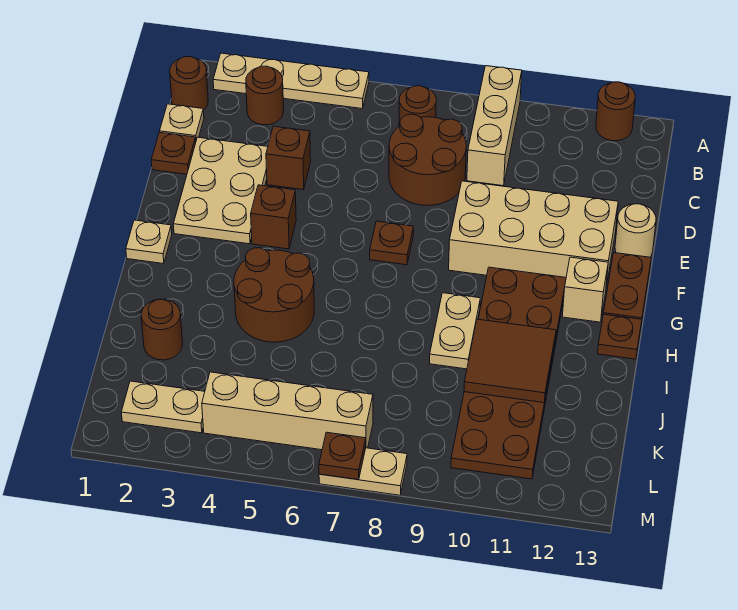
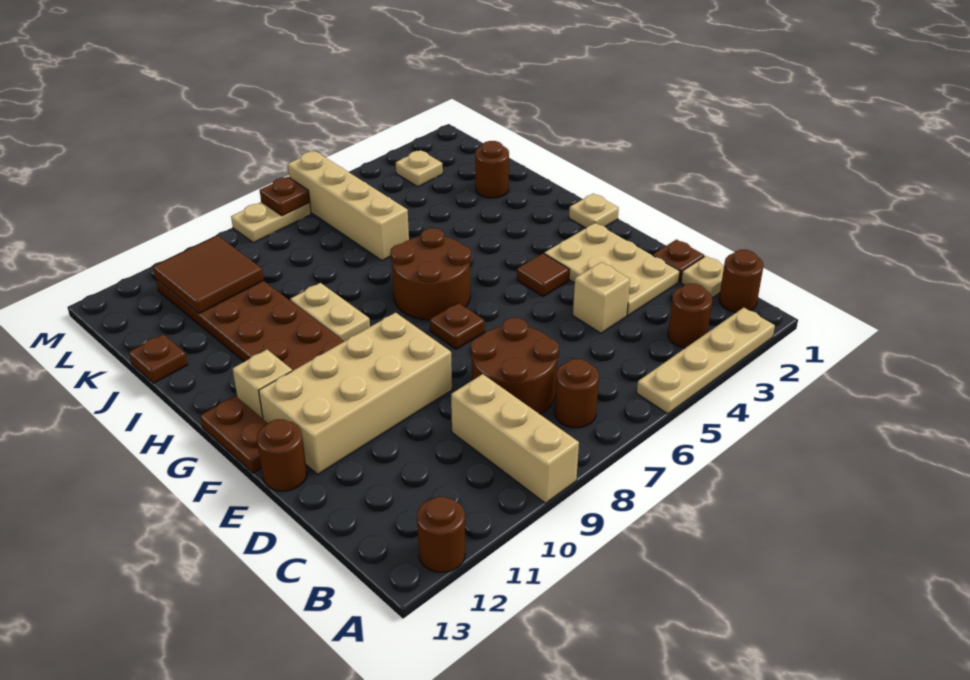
brown 1x1 brick [266,126,311,190] -> tan 1x1 brick [573,262,630,333]
tan 1x1 round brick [615,204,656,257] -> brown 1x1 round brick [257,419,307,491]
brown 1x1 brick [251,185,296,249] -> brown 1x1 tile [517,253,569,297]
brown 2x2 round brick [234,248,314,342] -> brown 2x2 round brick moved to [390,228,471,320]
brown 1x1 plate [598,314,642,359] -> brown 1x1 plate moved to [129,334,188,383]
brown 2x2 tile [464,319,556,403] -> brown 2x2 tile moved to [153,236,264,314]
tan 1x2 plate [121,381,205,433] -> tan 1x1 plate [396,150,443,187]
tan 1x4 brick [202,372,373,450] -> tan 1x4 brick turned to [288,151,409,261]

